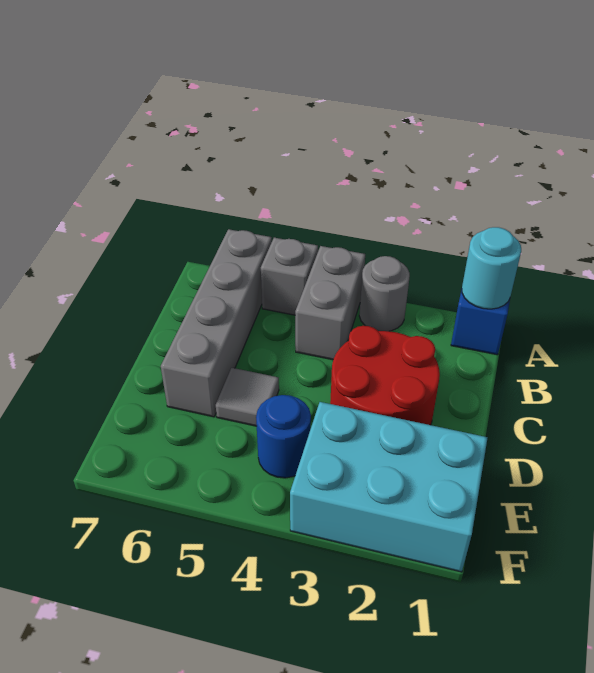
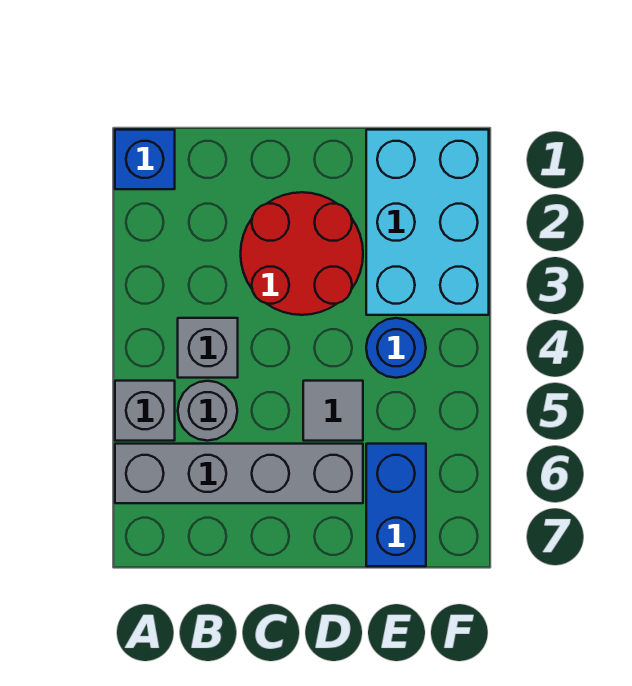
cyan 1x1 round brick [462,227,521,309] -> none
grey 1x1 round brick [359,256,410,331] -> grey 1x1 round brick moved to [178,381,237,441]
grey 1x2 brick [295,246,365,360] -> grey 1x1 brick [178,318,238,378]
none -> blue 1x2 brick [366,444,426,566]

